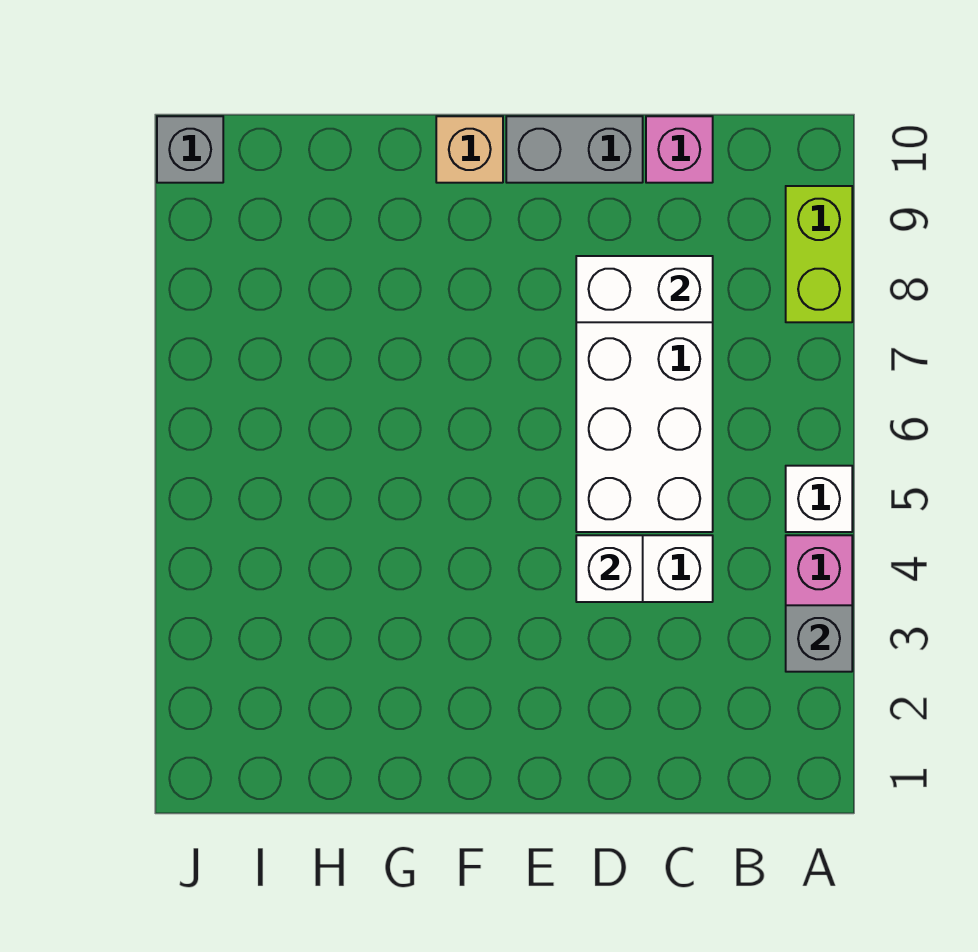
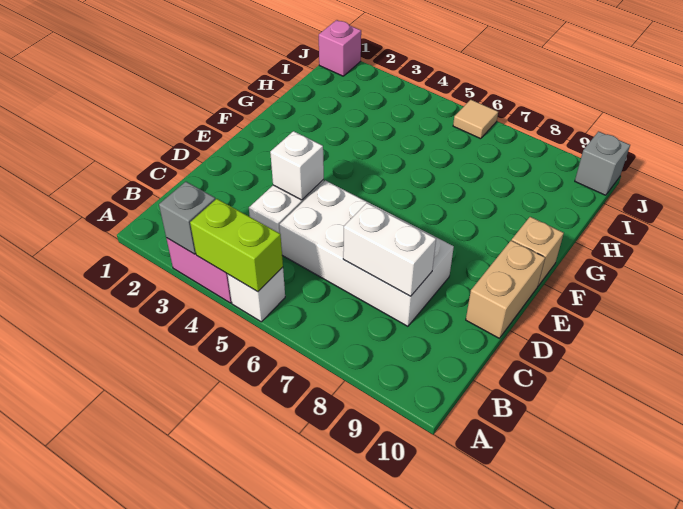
lime 1x2 brick [786,186,852,322] -> lime 1x2 brick moved to [190,199,283,292]
white 1x2 brick [576,256,713,322] -> white 1x2 brick turned to [343,203,436,296]
pink 1x1 brick [646,116,713,183] -> pink 1x1 brick moved to [319,20,361,76]
grey 1x2 brick [506,116,643,183] -> tan 1x2 brick [466,240,545,338]
none -> tan 1x1 tile [453,100,498,139]

